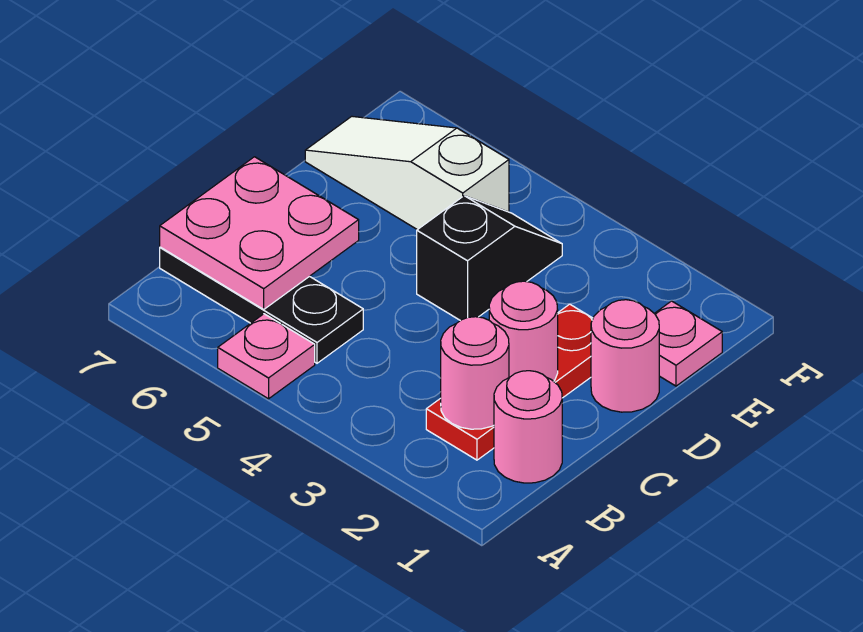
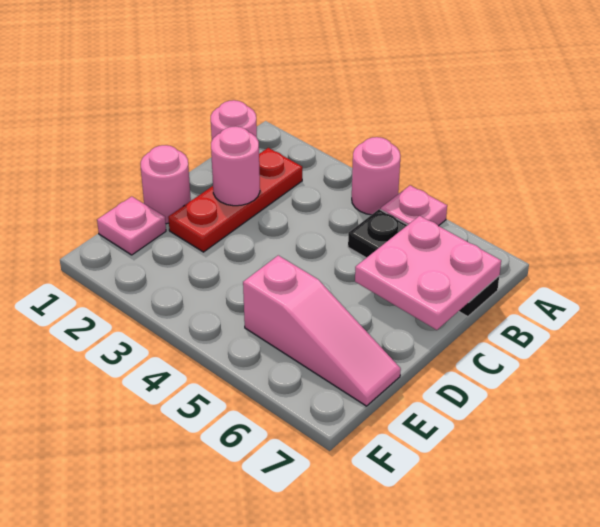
pink 1x1 round brick [441,317,509,429] -> pink 1x1 round brick moved to [352,137,400,215]
black 1x2 slope [417,196,562,321] -> none
white 1x3 slope [305,116,509,230] -> pink 1x3 slope [243,255,401,406]

